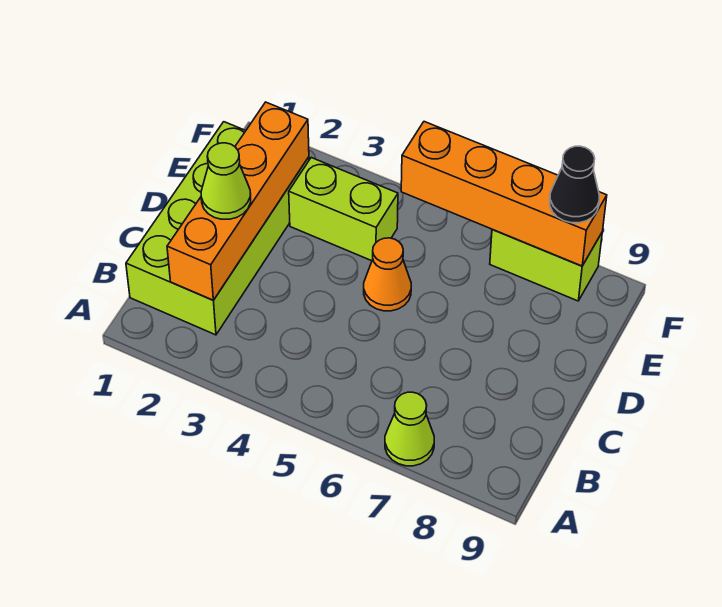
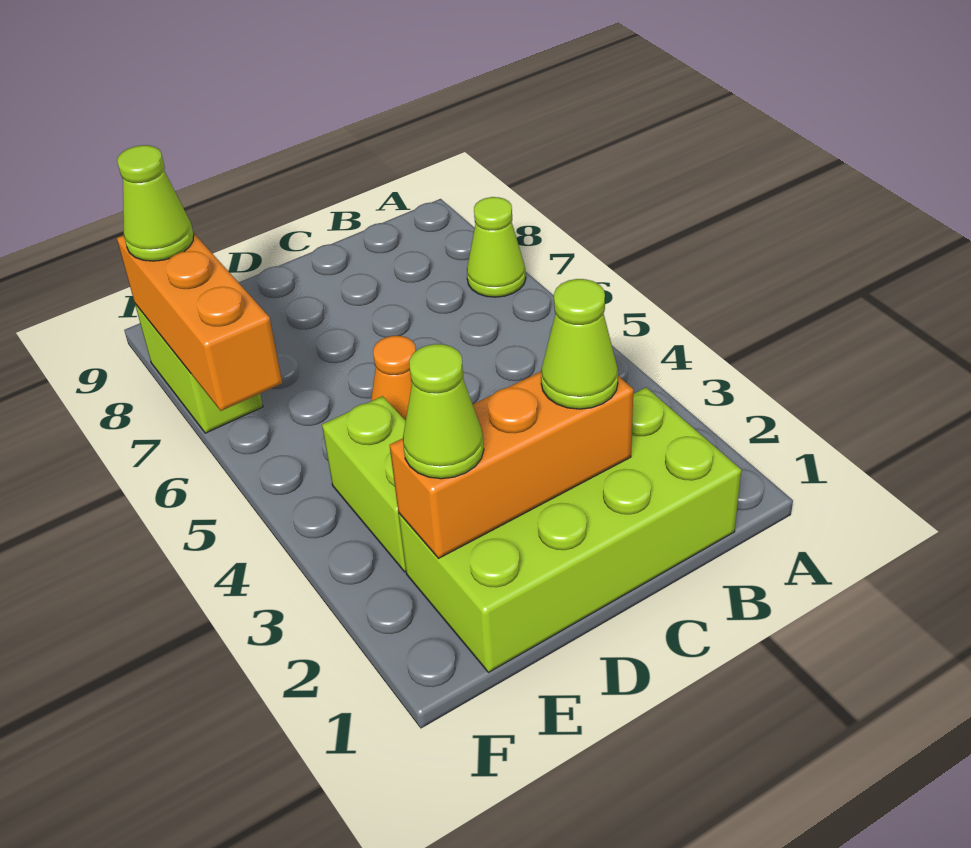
orange 1x4 brick [167,102,309,300] -> orange 1x3 brick [390,372,633,558]
none -> lime 1x1 cone [403,344,484,479]
orange 1x4 brick [401,122,607,266] -> orange 1x3 brick [117,233,282,411]
black 1x1 cone [550,146,599,223] -> lime 1x1 cone [117,145,194,261]

